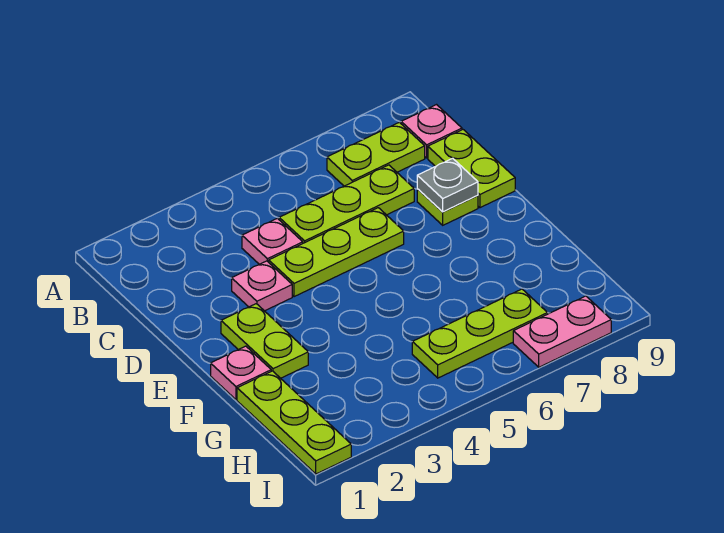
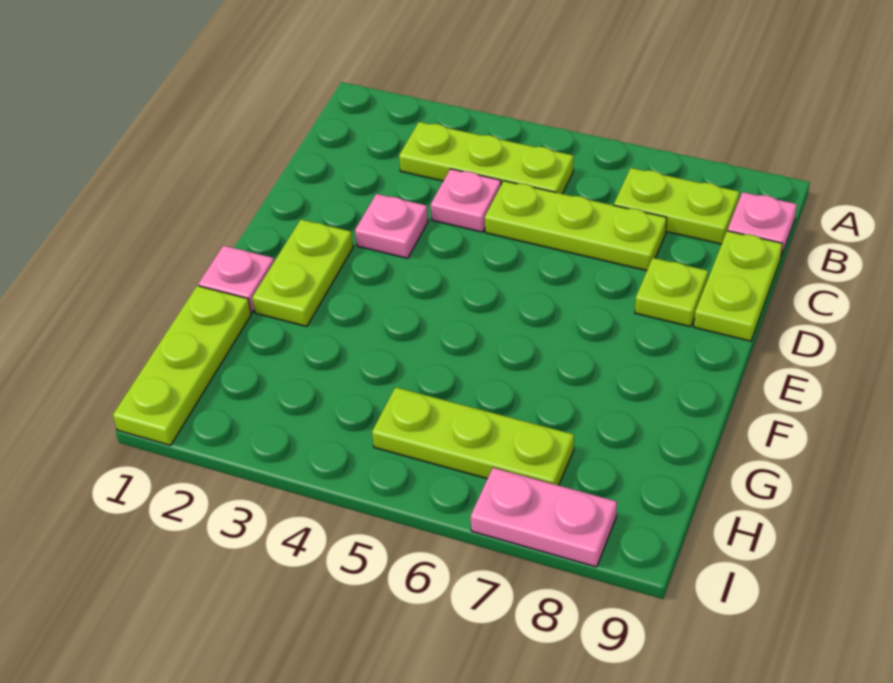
lime 1x3 plate [269,208,404,297] -> lime 1x3 plate moved to [399,122,574,194]
grey 1x1 plate [417,158,478,212] -> none

